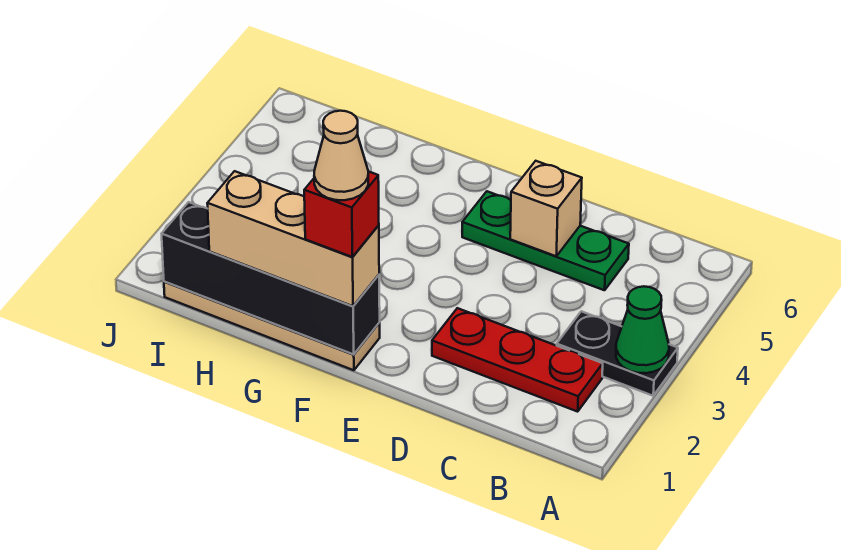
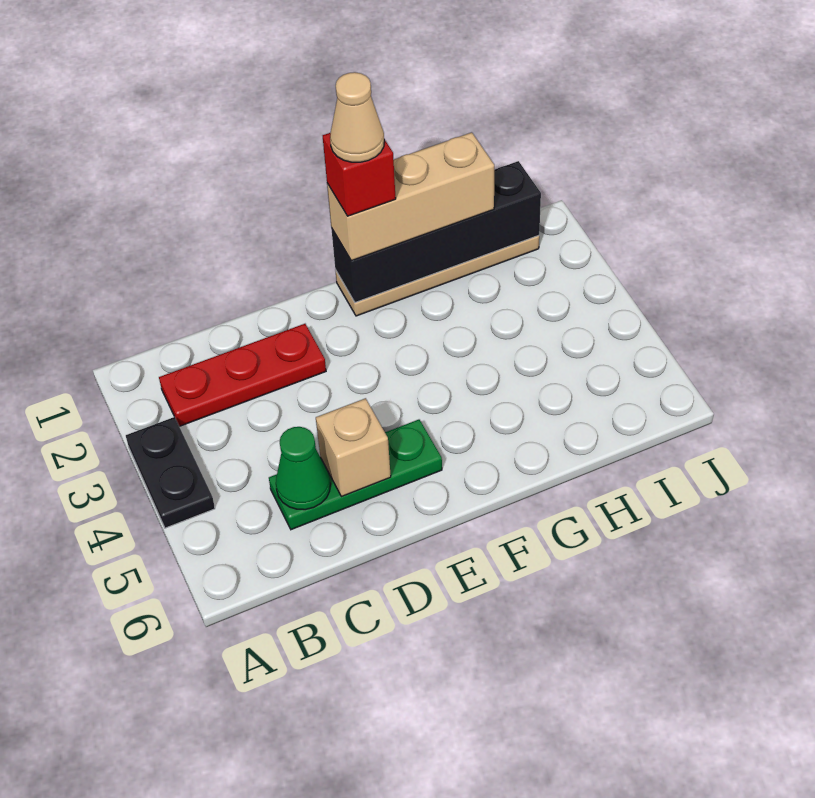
black 1x2 plate [557,311,678,396] -> black 1x2 plate turned to [126,417,215,528]
green 1x1 cone [616,286,669,373] -> green 1x1 cone moved to [276,427,330,510]

